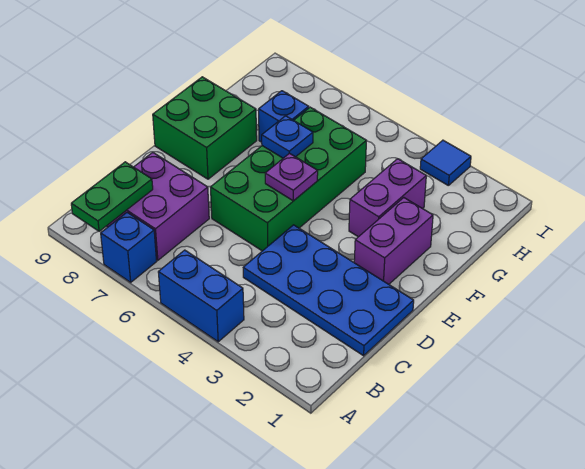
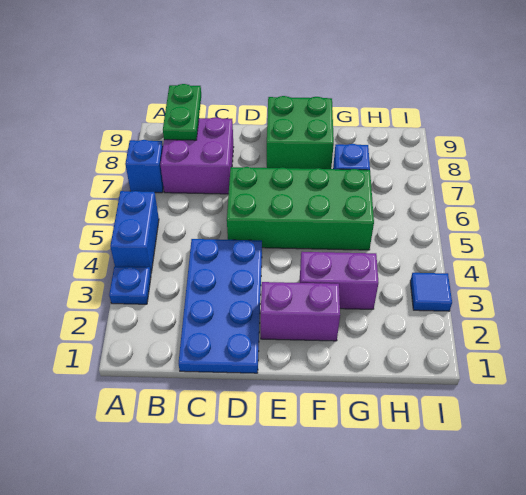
green 1x2 plate [71,162,153,231] -> green 1x2 plate turned to [163,84,201,140]
purple 1x1 plate [265,153,318,201] -> none
blue 1x1 plate [262,116,313,158] -> blue 1x1 plate moved to [109,266,151,304]

